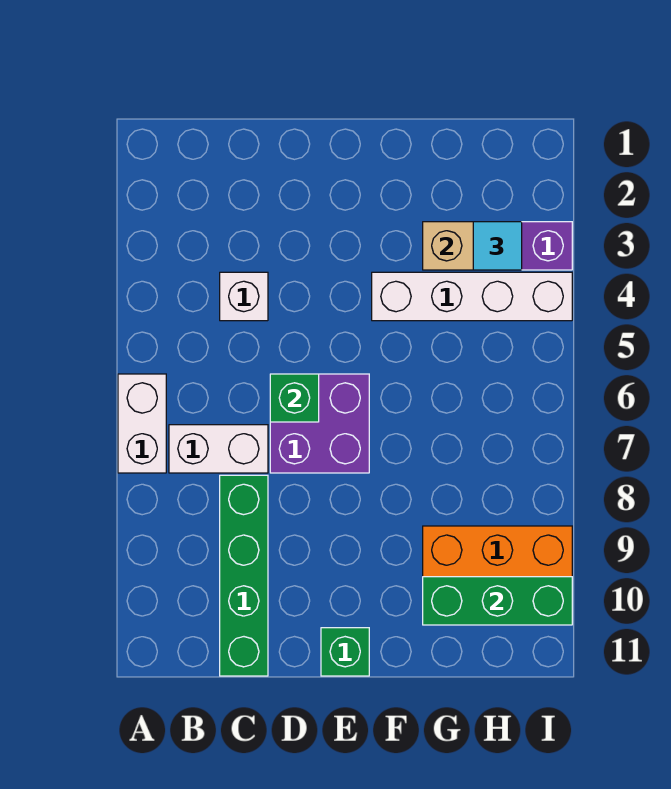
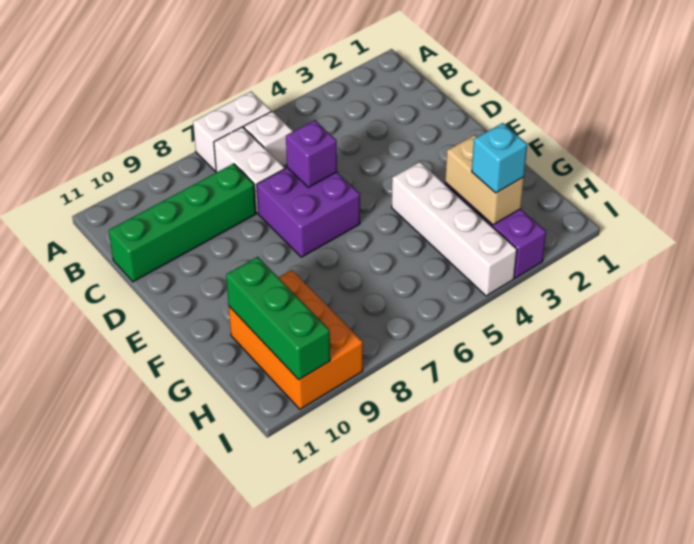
white 1x1 brick [220,272,268,321] -> white 1x1 brick moved to [244,111,293,166]
green 1x1 brick [270,374,319,422] -> purple 1x1 brick [286,120,337,187]
green 1x1 brick [321,628,369,676] -> none
cyan 1x1 tile [473,222,522,270] -> cyan 1x1 brick [472,123,527,193]

